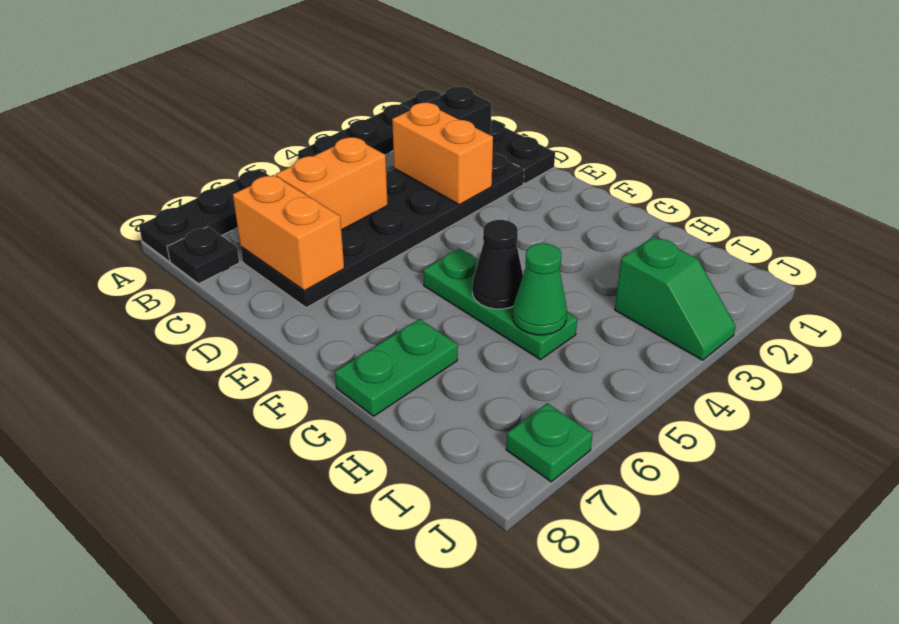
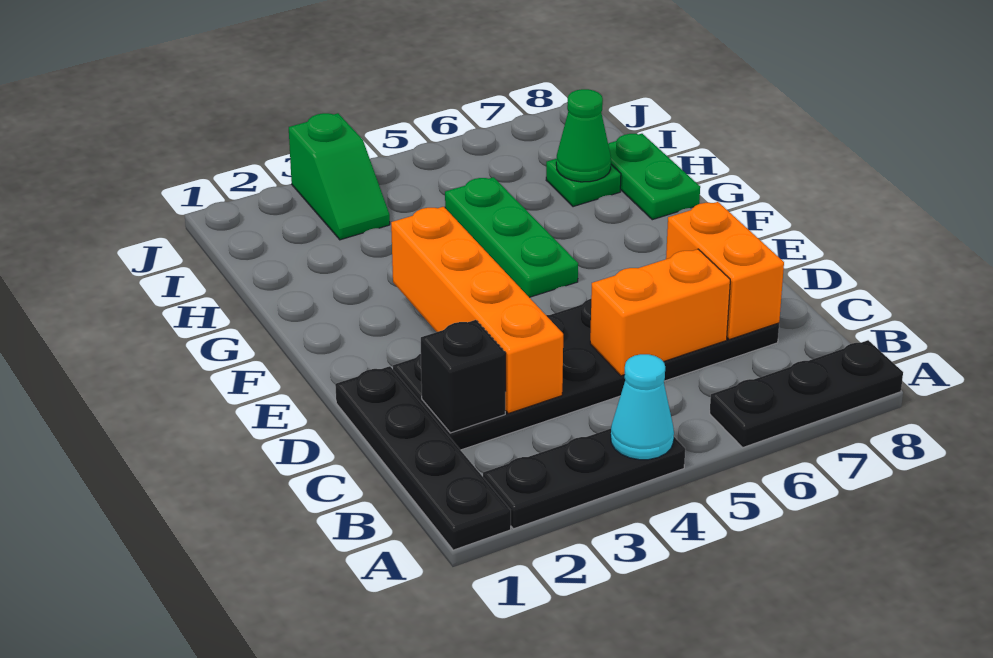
none -> cyan 1x1 cone [611,354,674,460]
black 1x1 plate [167,227,239,284] -> none
orange 1x2 brick [392,102,493,205] -> orange 1x4 brick [391,207,563,413]
black 1x1 cone [472,220,523,309] -> none
green 1x2 plate [335,319,458,416] -> green 1x2 plate turned to [608,134,700,220]
green 1x1 cone [513,243,567,335] -> green 1x1 cone moved to [556,89,611,182]
green 1x2 slope [615,237,736,360] -> green 1x2 slope turned to [289,113,390,240]
green 1x1 plate [506,403,593,482] -> green 1x1 plate moved to [546,159,621,207]

